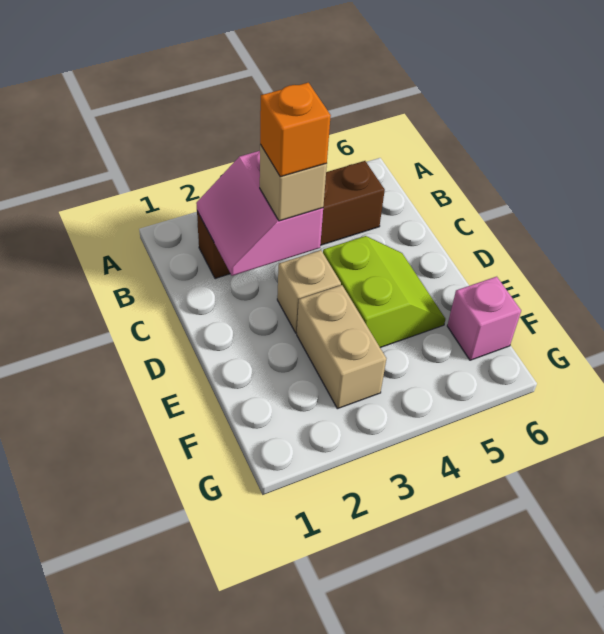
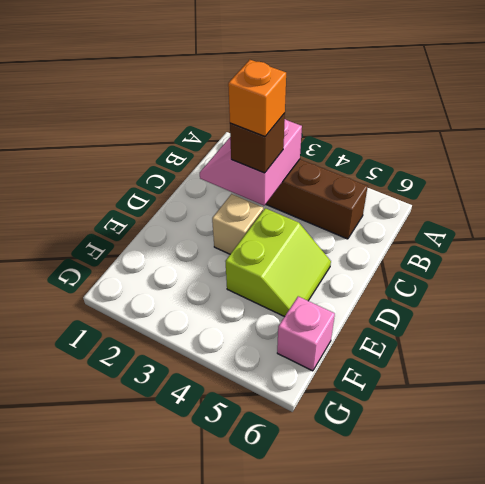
tan 1x1 brick [260,145,327,221] -> brown 1x1 brick [230,113,285,173]
tan 1x2 brick [297,285,386,409] -> none

